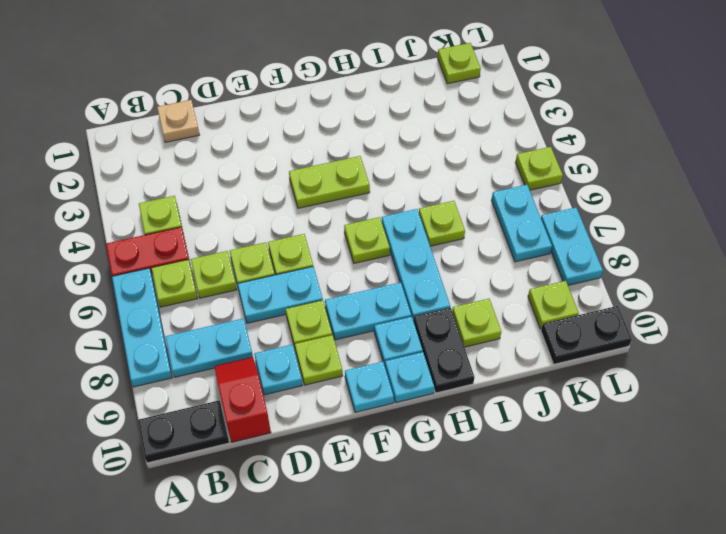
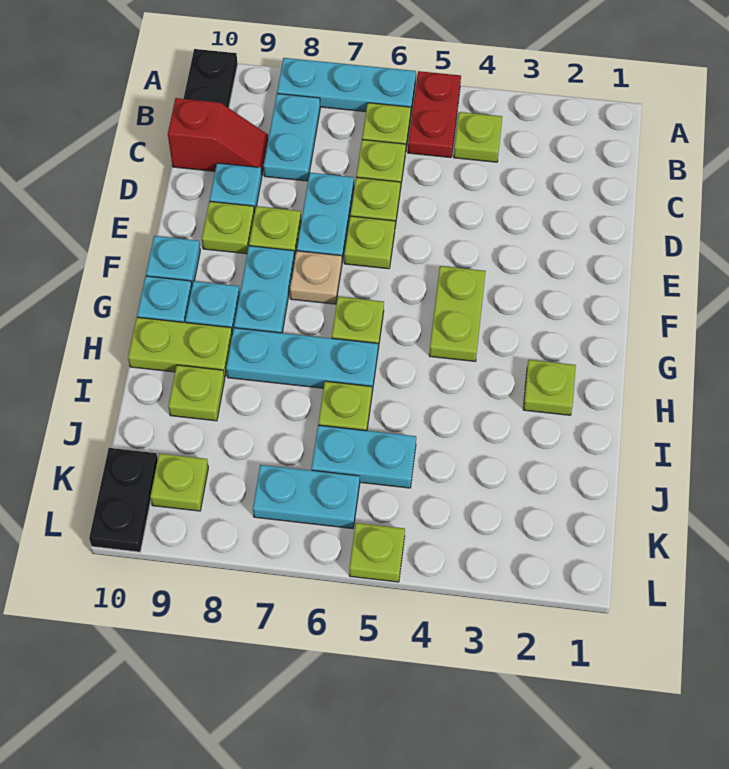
tan 1x1 plate [157,100,199,142] -> tan 1x1 plate moved to [290,251,342,304]
black 1x2 plate [413,308,475,393] -> lime 1x2 plate [128,317,232,377]
lime 1x1 plate [438,43,481,84] -> lime 1x1 plate moved to [523,360,576,415]
cyan 1x2 plate [541,207,603,285] -> cyan 1x2 plate moved to [311,425,416,488]

